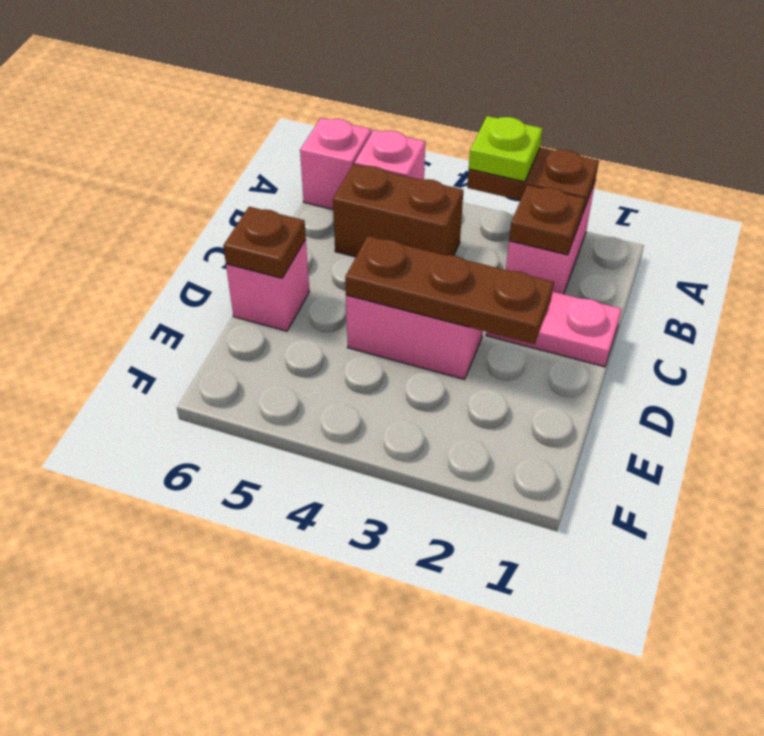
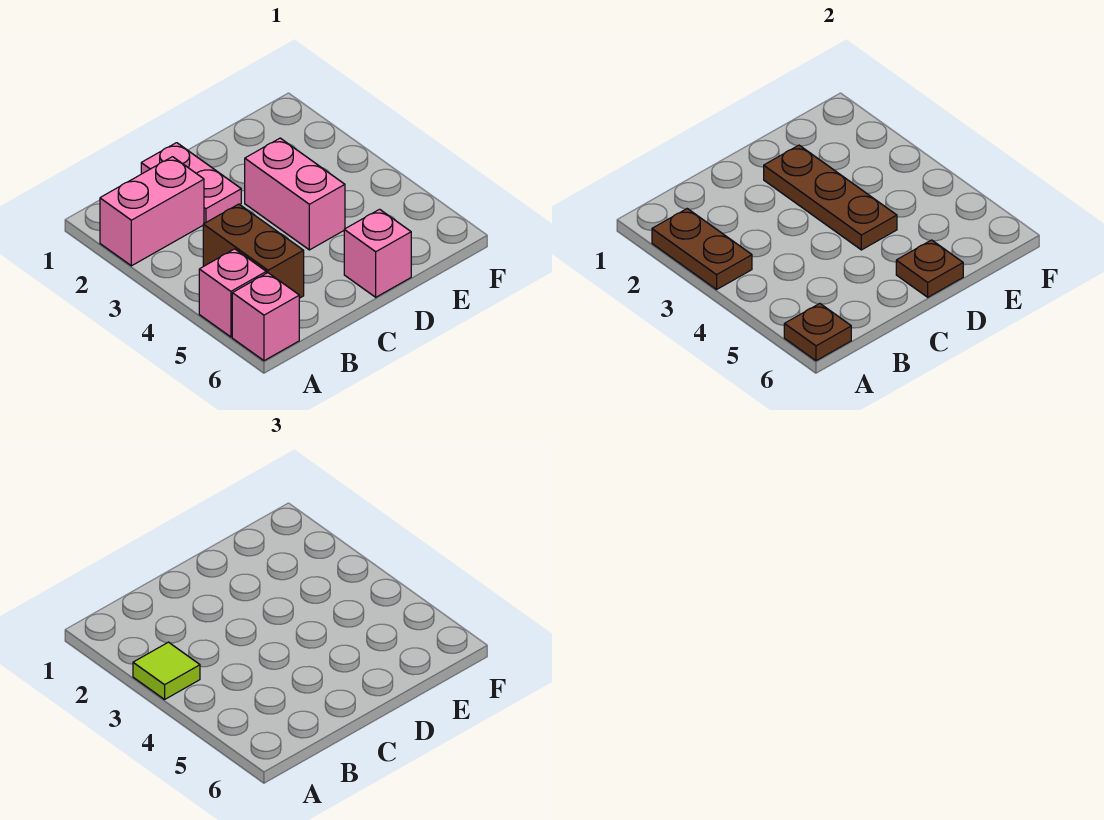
lime 1x1 plate [469,116,543,182] -> lime 1x1 tile [133,642,200,699]
brown 1x1 plate [509,185,585,255] -> brown 1x1 plate moved to [784,304,851,361]

